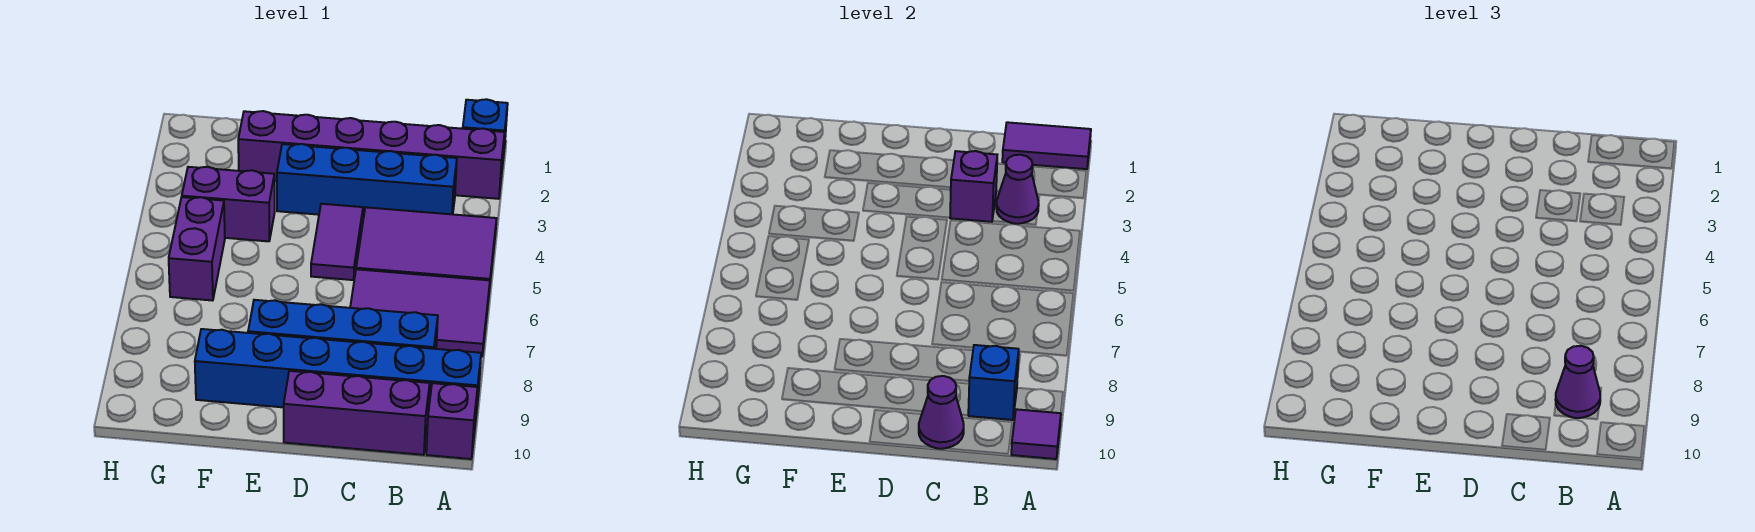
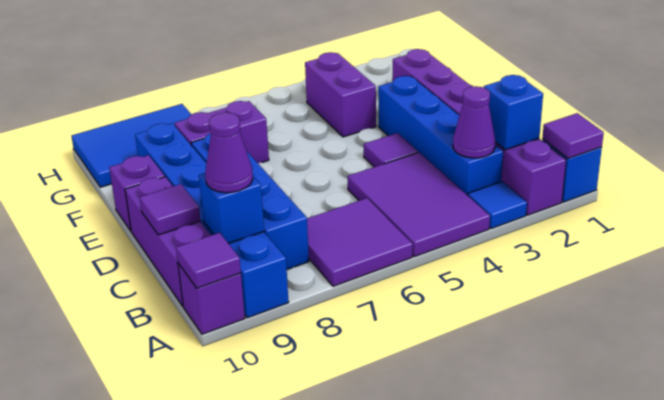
purple 1x2 tile [1002,122,1091,169] -> purple 1x1 tile [542,113,604,158]
none -> blue 1x1 tile [468,181,527,229]
purple 2x3 tile [350,269,490,356] -> purple 2x2 tile [307,198,413,286]
none -> blue 1x1 brick [484,75,543,150]
purple 1x1 brick [950,151,997,222] -> purple 1x1 brick moved to [109,155,165,231]
purple 1x1 cone [919,376,964,449] -> purple 1x1 tile [140,184,200,235]
purple 1x2 tile [311,204,363,280] -> purple 1x1 tile [364,133,418,167]
purple 1x2 brick [169,197,225,301] -> purple 1x2 brick moved to [175,101,269,163]
none -> blue 2x3 tile [71,104,192,187]

